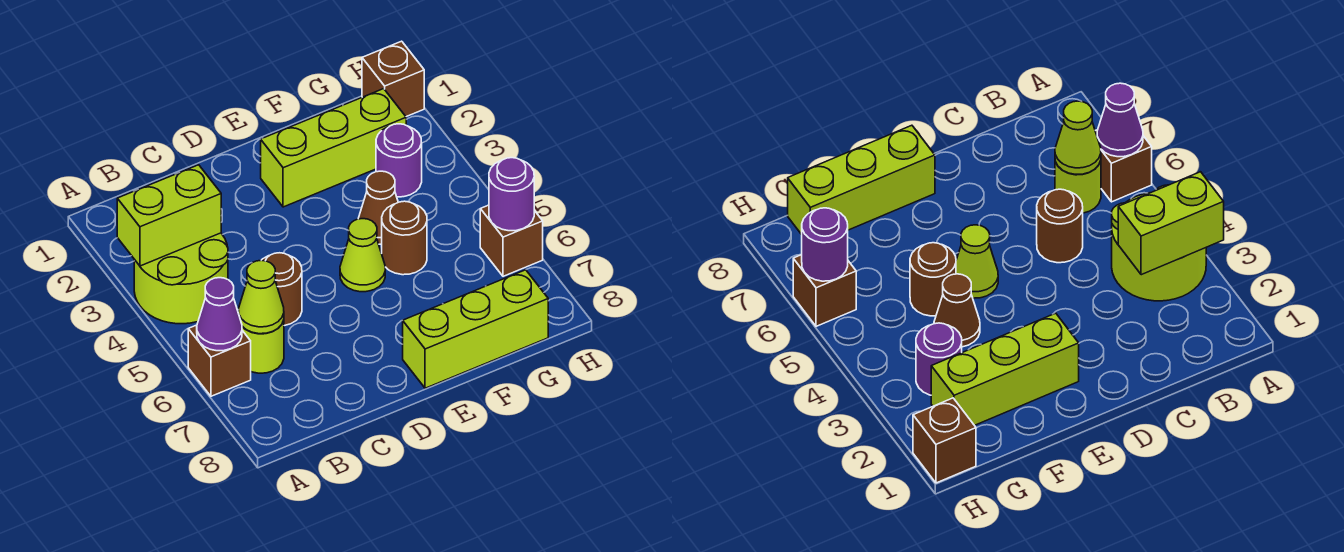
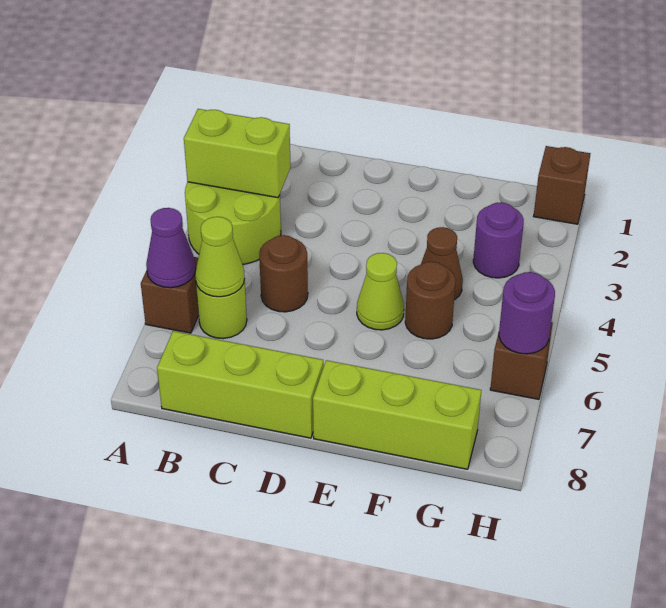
lime 1x3 brick [261,89,406,207] -> lime 1x3 brick moved to [157,331,324,438]

